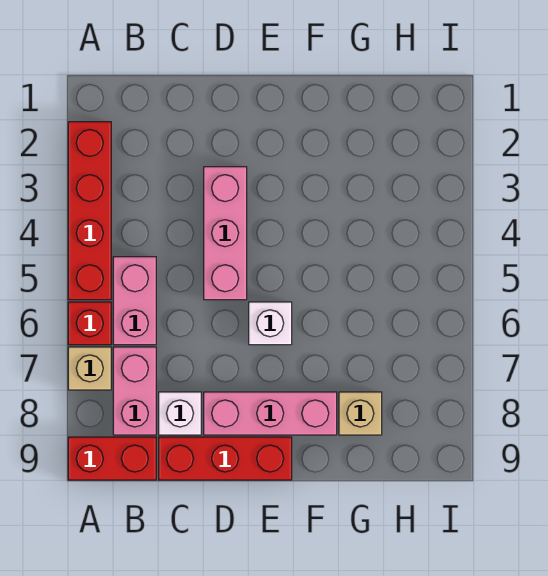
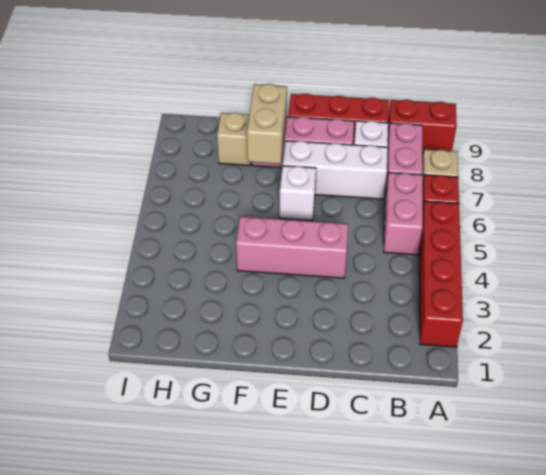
none -> white 1x3 brick [283,141,388,199]
pink 1x3 brick [204,167,247,300] -> pink 1x3 brick turned to [236,217,348,278]
none -> tan 1x2 brick [247,84,287,164]

